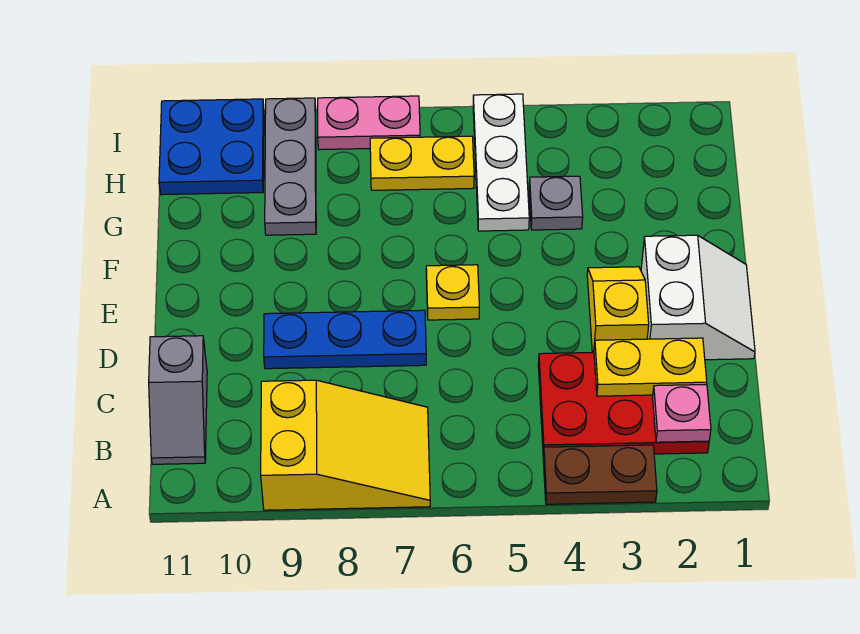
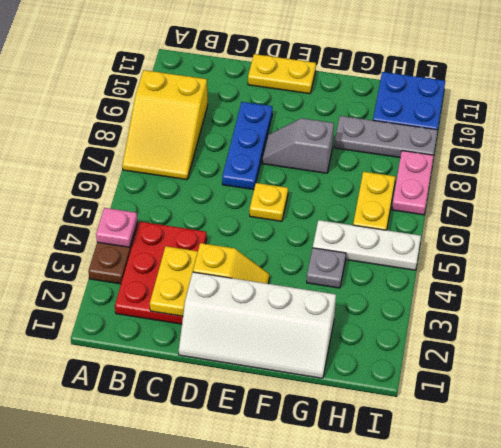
pink 1x1 plate [653,384,711,442] -> pink 1x1 plate moved to [96,208,138,247]
grey 1x2 slope [149,336,207,464] -> grey 1x2 slope moved to [262,118,334,173]
white 2x2 slope [641,235,755,360] -> white 2x4 slope [179,272,336,378]
none -> yellow 1x2 plate [248,54,316,94]

